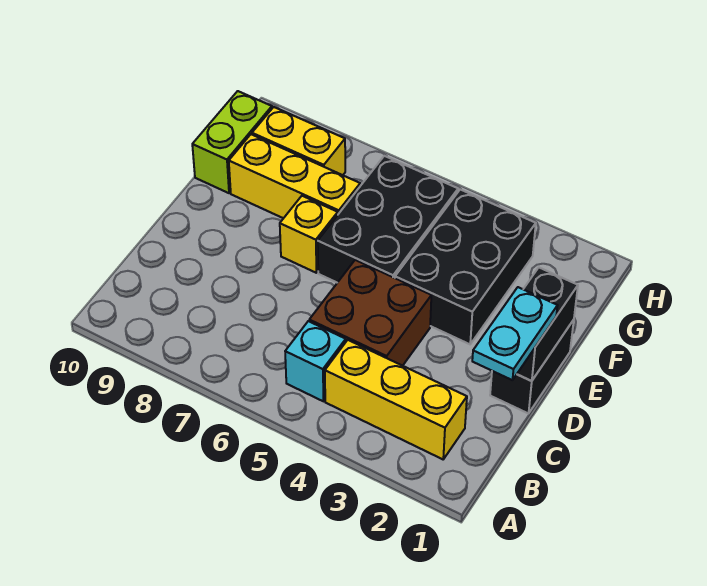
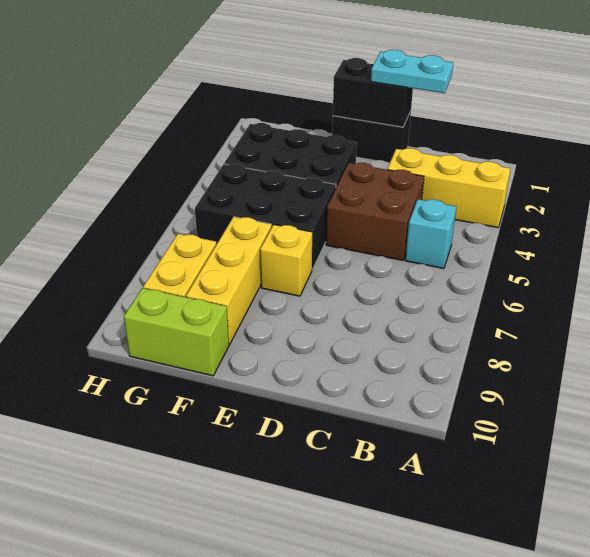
yellow 1x3 brick [325,340,467,459] -> yellow 1x3 brick turned to [387,148,511,228]

